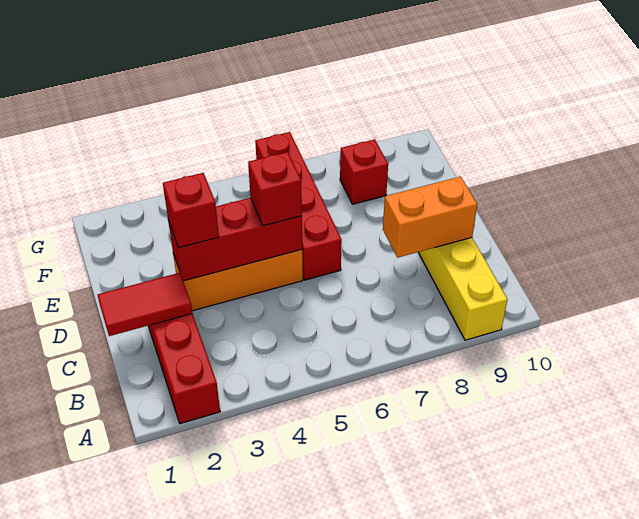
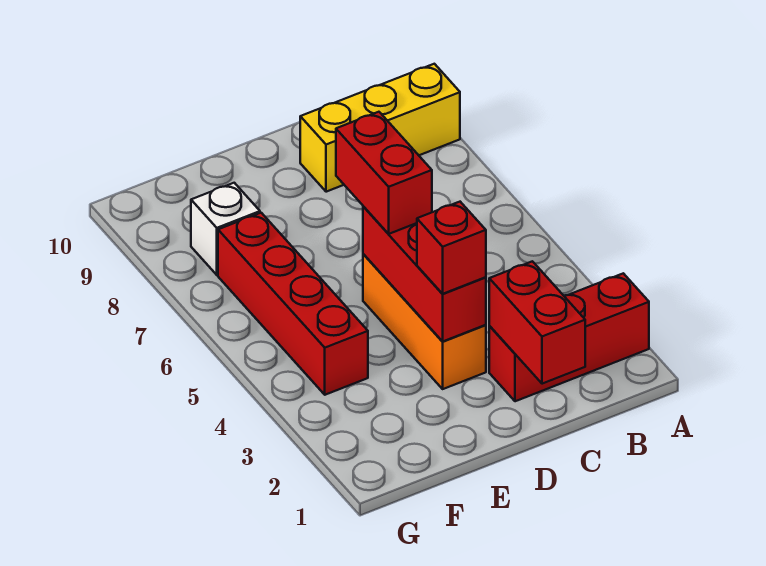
red 1x2 tile [98,273,192,336] -> red 1x2 brick [489,261,585,384]
orange 1x2 brick [383,176,477,258] -> none
red 1x1 brick [248,152,302,226] -> red 1x2 brick [336,112,432,234]
red 1x4 brick [255,132,342,280] -> red 1x4 brick turned to [218,213,368,395]
red 1x1 brick [340,139,388,204] -> white 1x1 brick [191,183,260,275]

